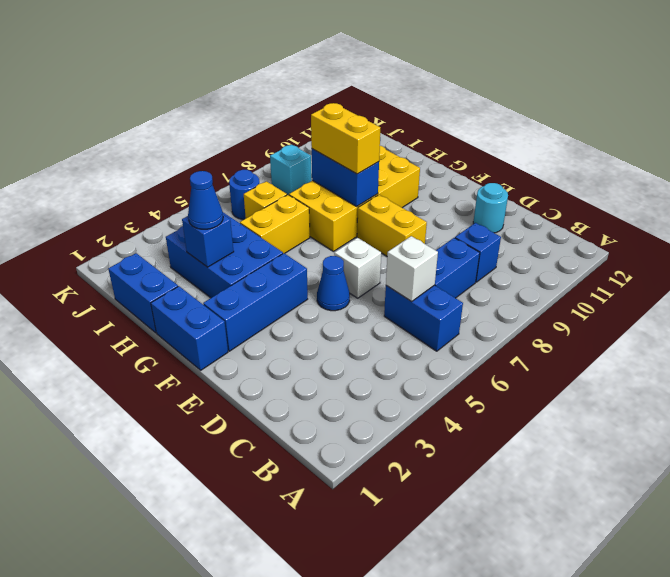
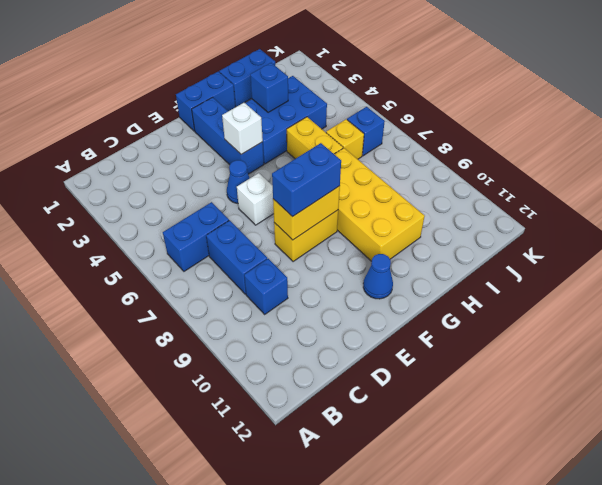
white 1x1 brick [386,236,438,301] -> white 1x1 brick moved to [222,103,263,154]
cyan 1x1 round brick [473,183,508,233] -> none
blue 1x2 brick [312,149,379,207] -> blue 1x2 brick moved to [272,143,341,217]
yellow 1x2 brick [311,103,381,174] -> yellow 1x2 brick moved to [273,186,340,240]
blue 1x1 cone [188,171,223,229] -> blue 1x1 cone moved to [363,254,393,299]
blue 1x1 round brick [229,170,259,219] -> blue 1x1 brick [347,107,385,156]
cyan 1x1 brick [270,144,312,195] -> none

